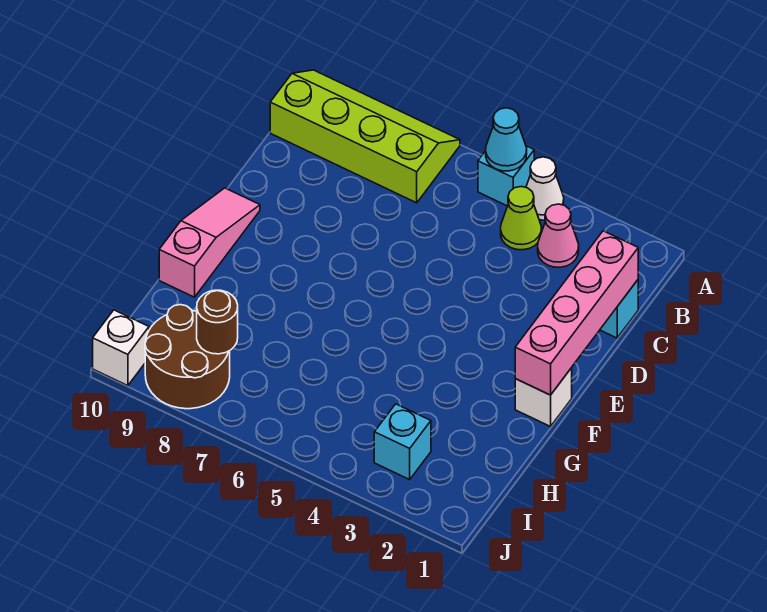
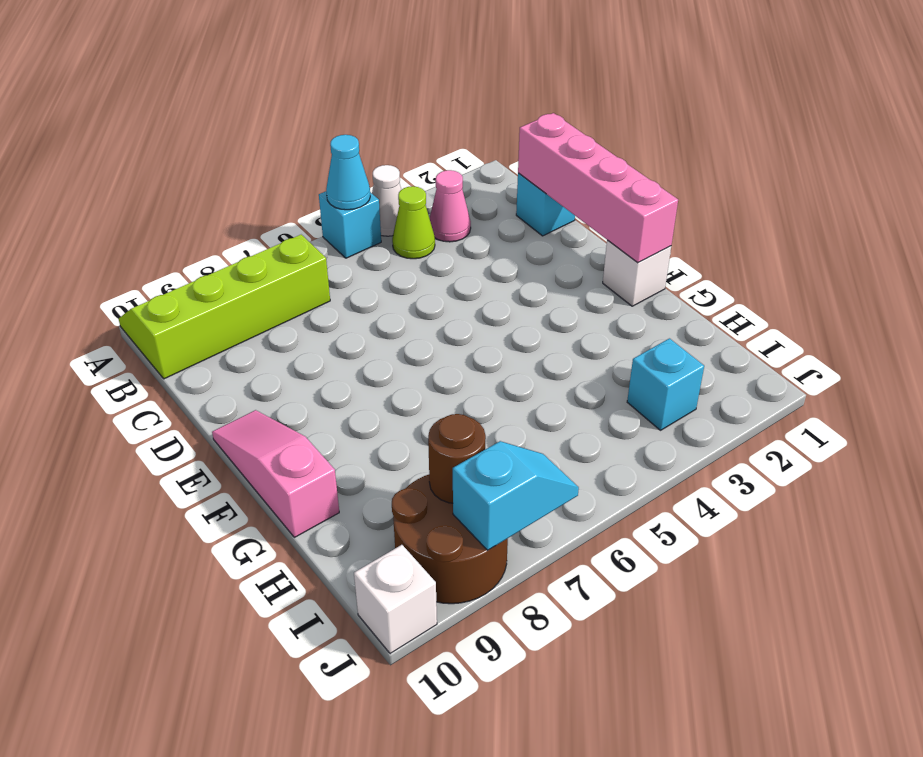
none -> cyan 1x2 slope [453,441,579,550]

